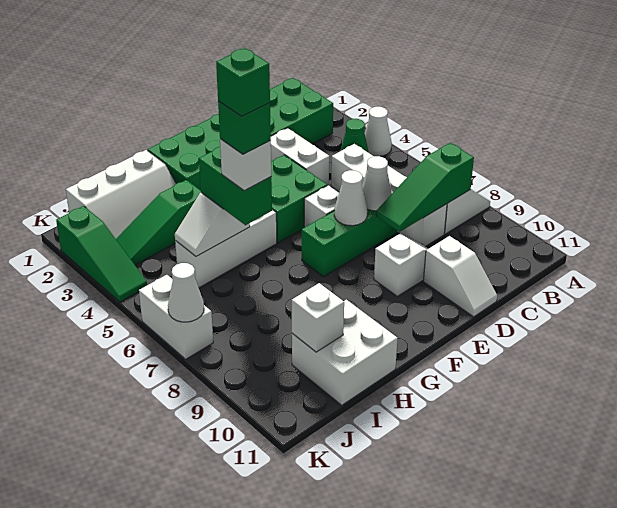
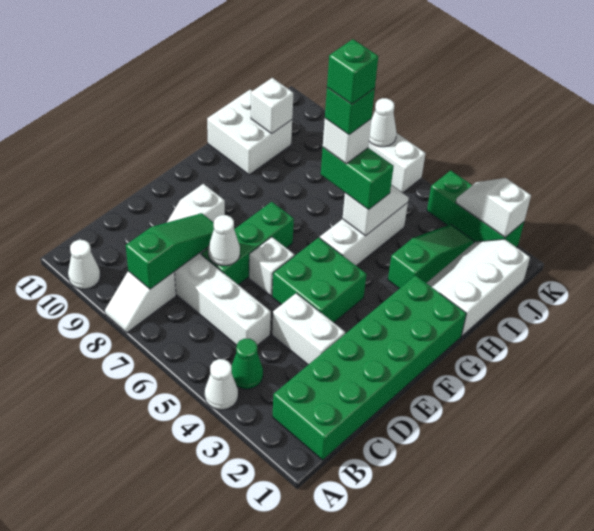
white 1x2 slope [423,236,497,317] -> white 1x2 slope moved to [456,178,531,237]
white 1x1 cone [334,170,367,226] -> white 1x1 cone moved to [68,240,100,289]
green 1x3 slope [56,206,147,302] -> green 1x3 brick [427,171,524,247]

